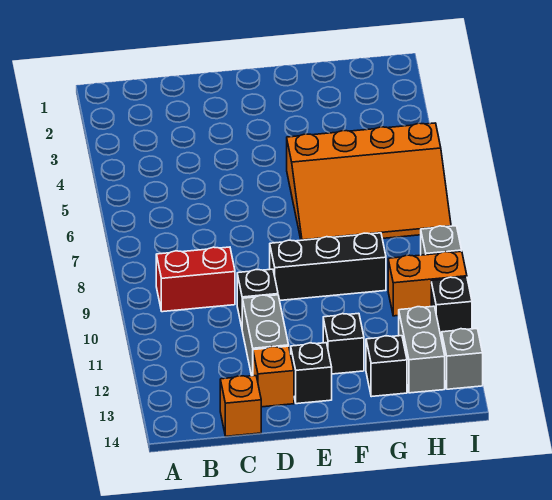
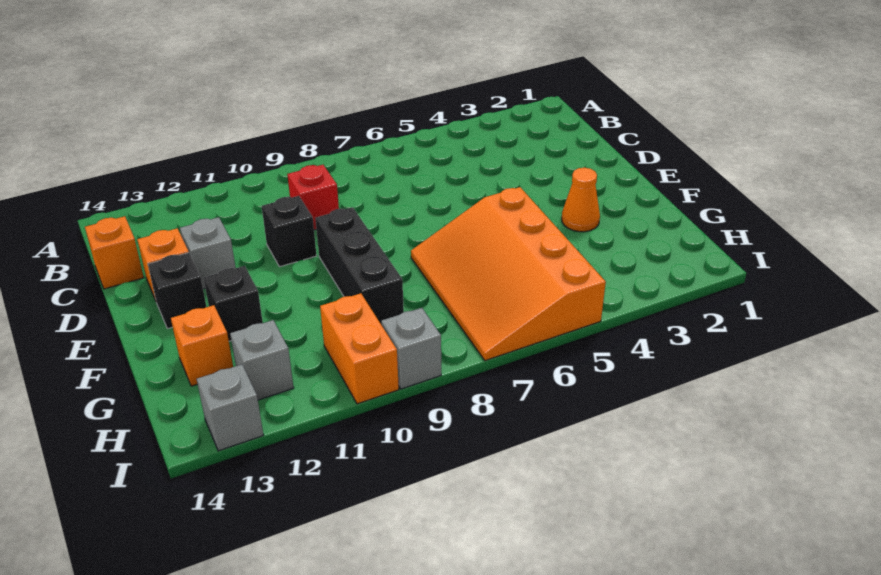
red 1x2 brick [156,247,235,312] -> red 1x1 brick [287,165,339,230]
grey 1x2 brick [242,295,289,376] -> grey 1x1 brick [180,217,236,289]
none -> orange 1x1 cone [562,168,600,232]
black 1x1 brick [366,336,407,397] -> orange 1x1 brick [171,305,233,386]
grey 1x2 brick [399,306,445,393] -> grey 1x1 brick [230,320,294,400]
black 1x1 brick [431,277,472,338] -> none

